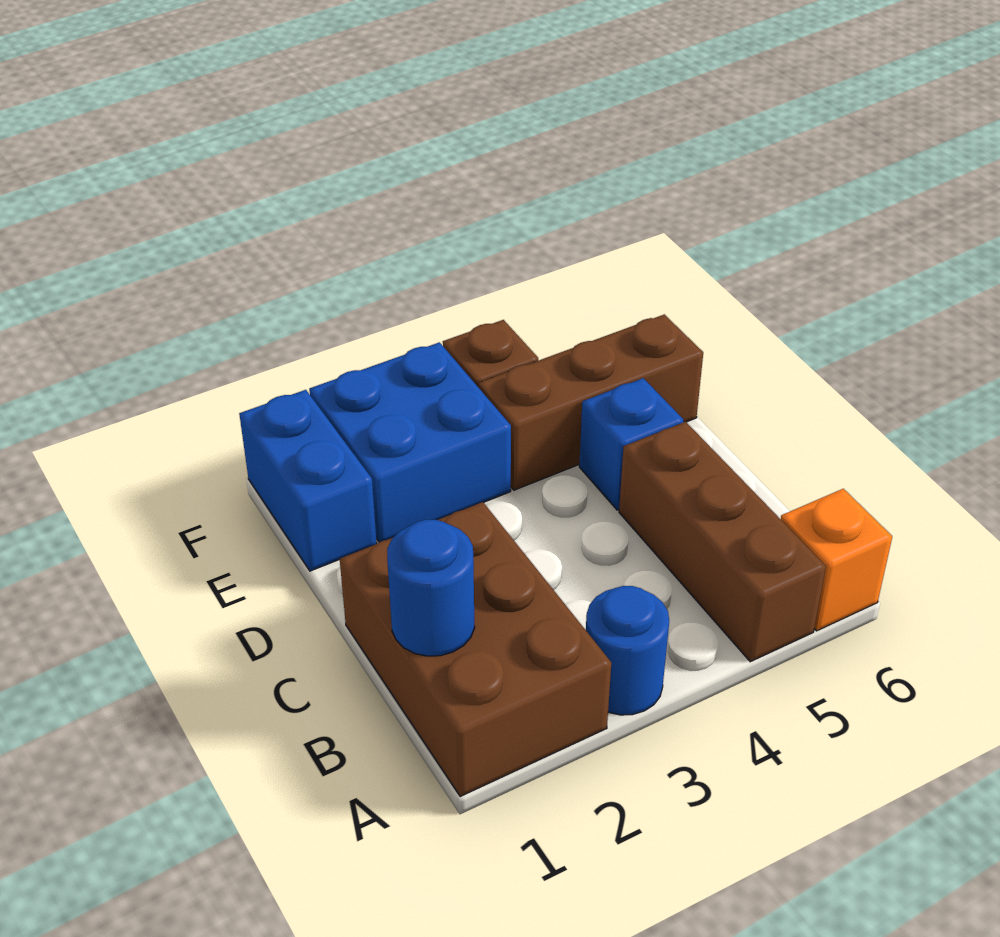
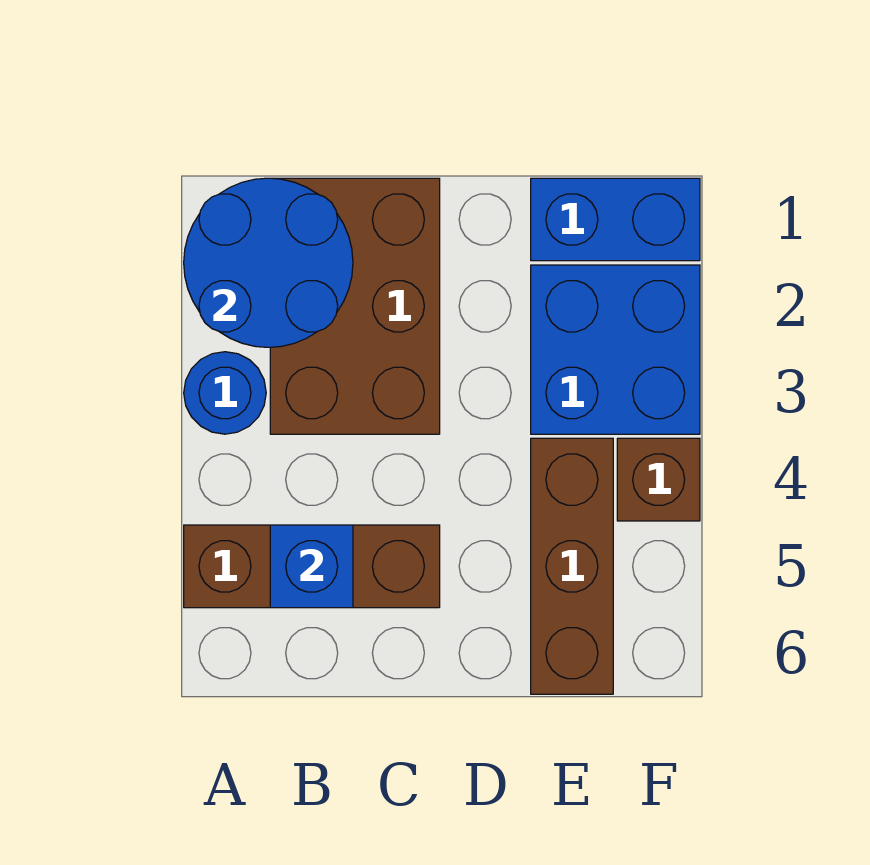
brown 2x3 brick [340,502,611,796] -> brown 2x3 brick turned to [270,178,440,434]
orange 1x1 brick [781,489,892,631] -> none
blue 1x1 round brick [387,520,475,656] -> blue 2x2 round brick [184,178,353,347]
blue 1x1 brick [579,378,683,510] -> blue 1x1 brick moved to [270,525,353,608]

